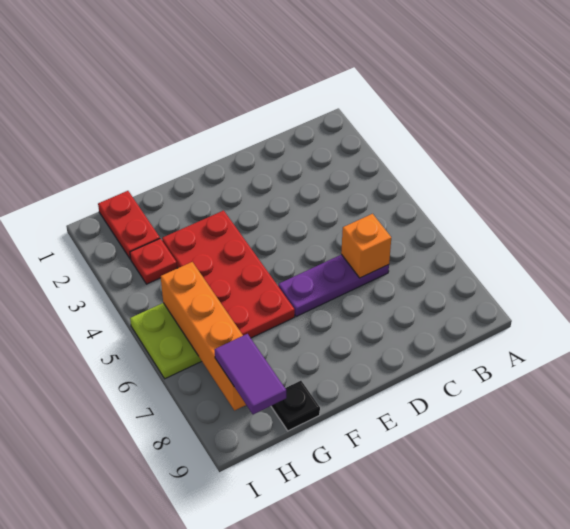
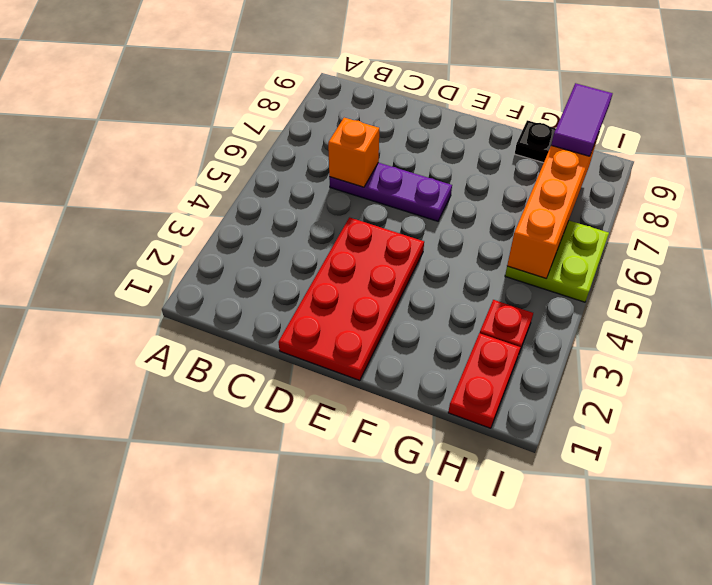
red 2x4 plate [162,210,295,338] -> red 2x4 plate moved to [278,217,424,381]

